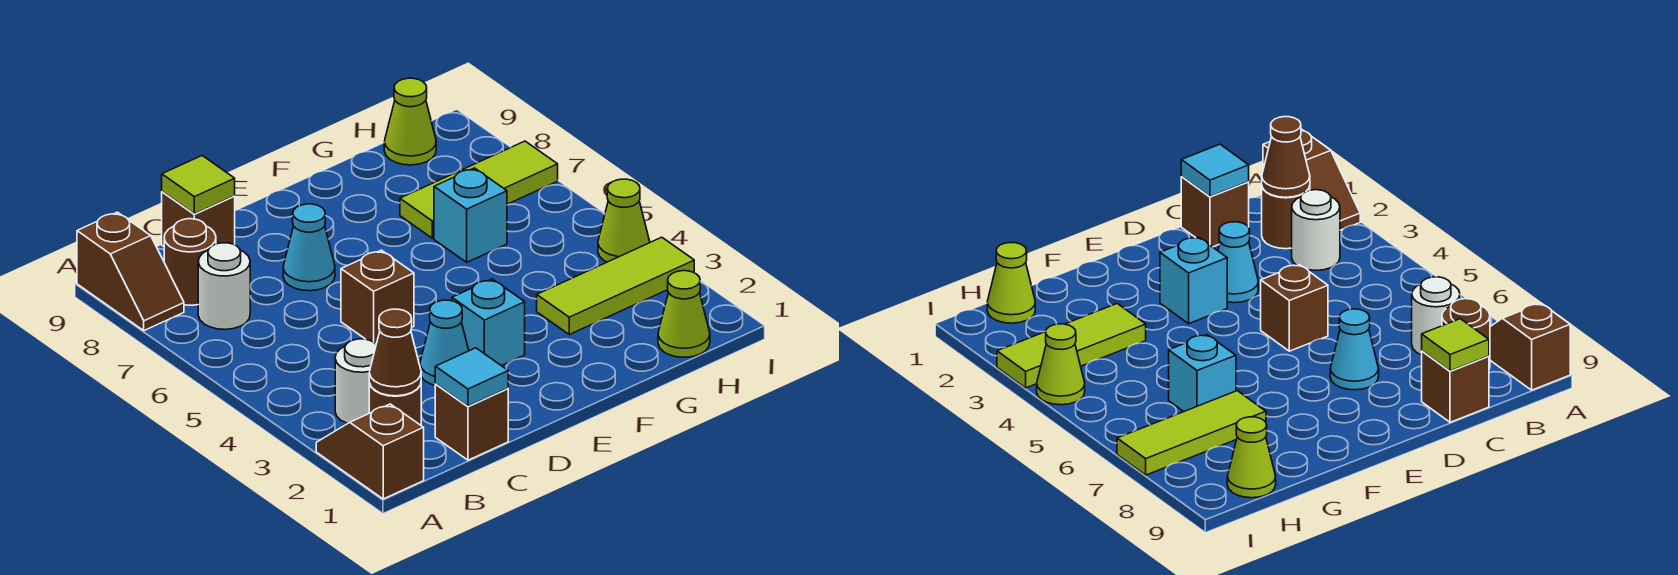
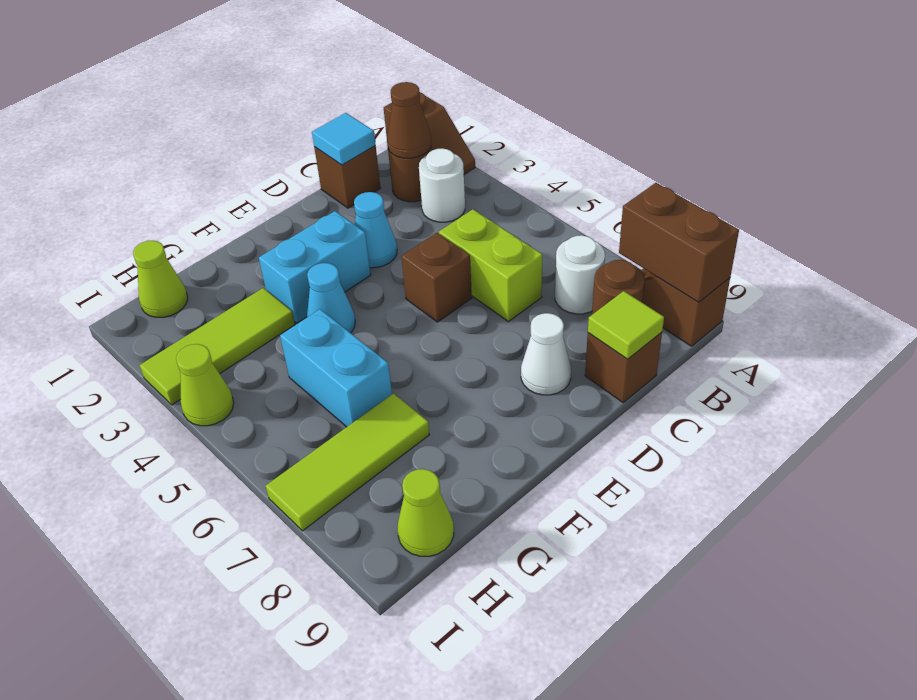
none -> brown 1x2 brick [619,183,739,302]
none -> lime 1x2 brick [439,209,542,322]
cyan 1x1 cone [283,204,335,291] -> cyan 1x1 cone moved to [307,263,355,333]
none -> white 1x1 cone [521,313,571,395]
cyan 1x1 brick [452,279,525,366] -> cyan 1x2 brick [259,211,371,323]
cyan 1x1 brick [434,168,507,262] -> cyan 1x2 brick [280,309,392,427]

